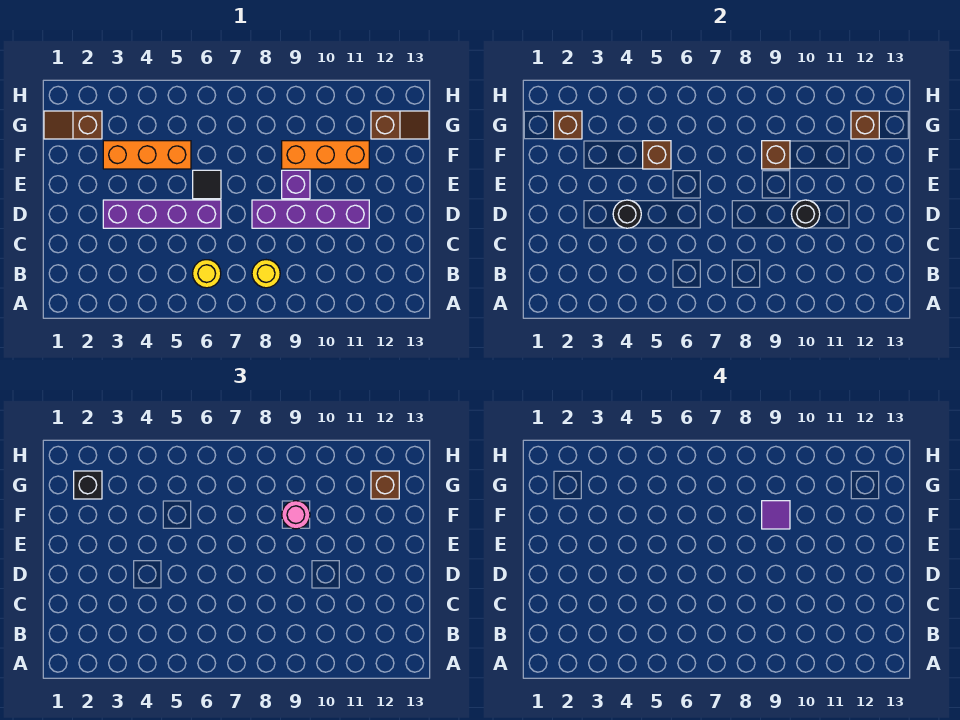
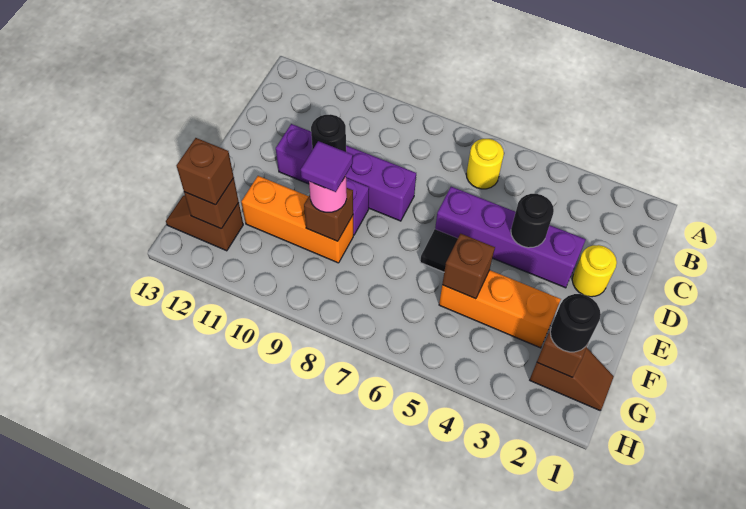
yellow 1x1 round brick [252,260,280,288] -> yellow 1x1 round brick moved to [572,245,617,297]
black 1x1 brick [74,471,102,499] -> black 1x1 round brick [550,294,601,352]

